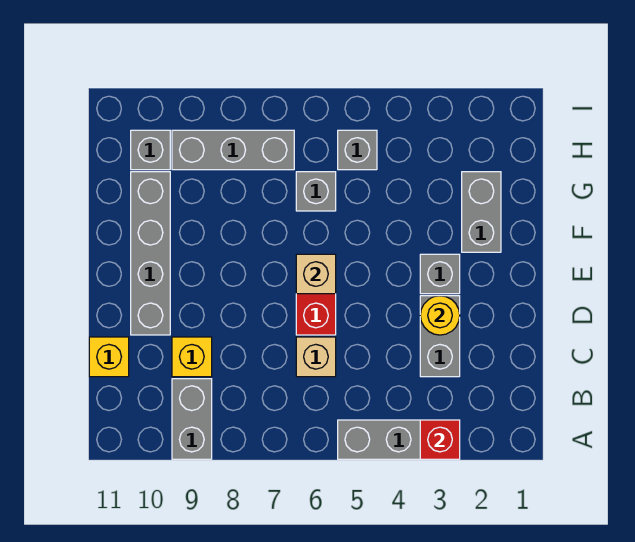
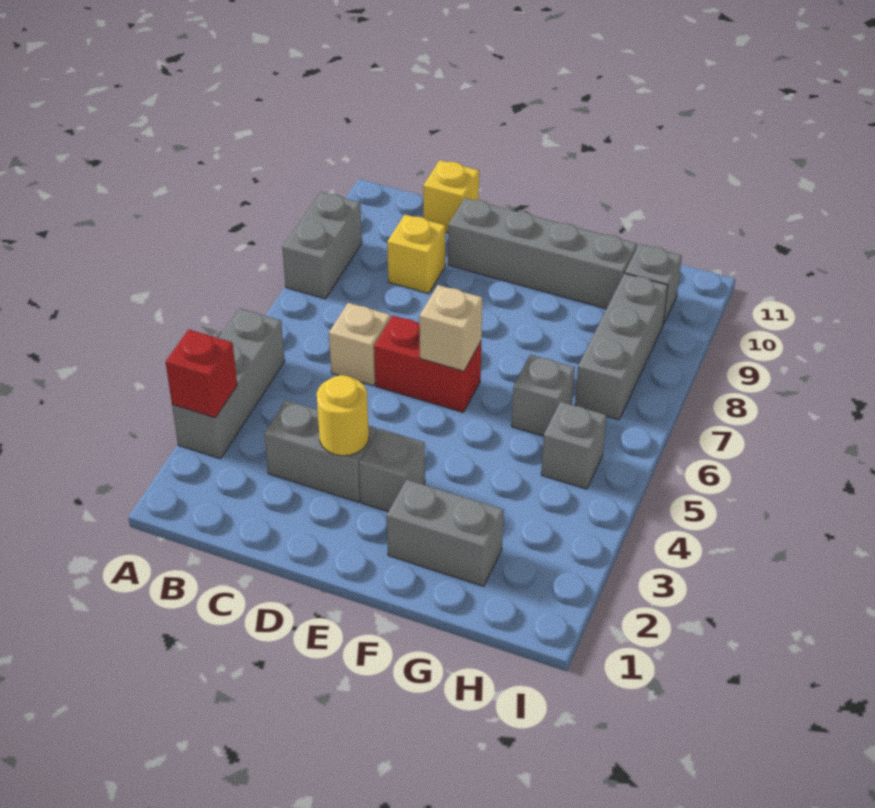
grey 1x2 brick [172,379,212,459] -> grey 1x2 brick turned to [282,192,362,299]

